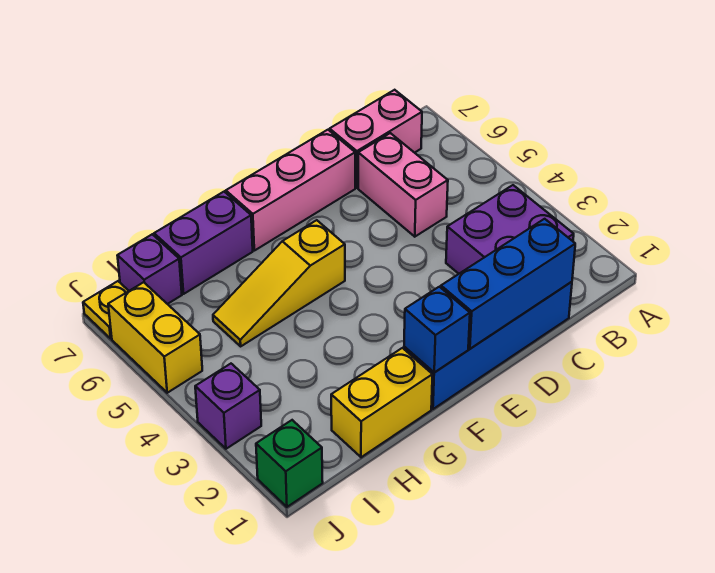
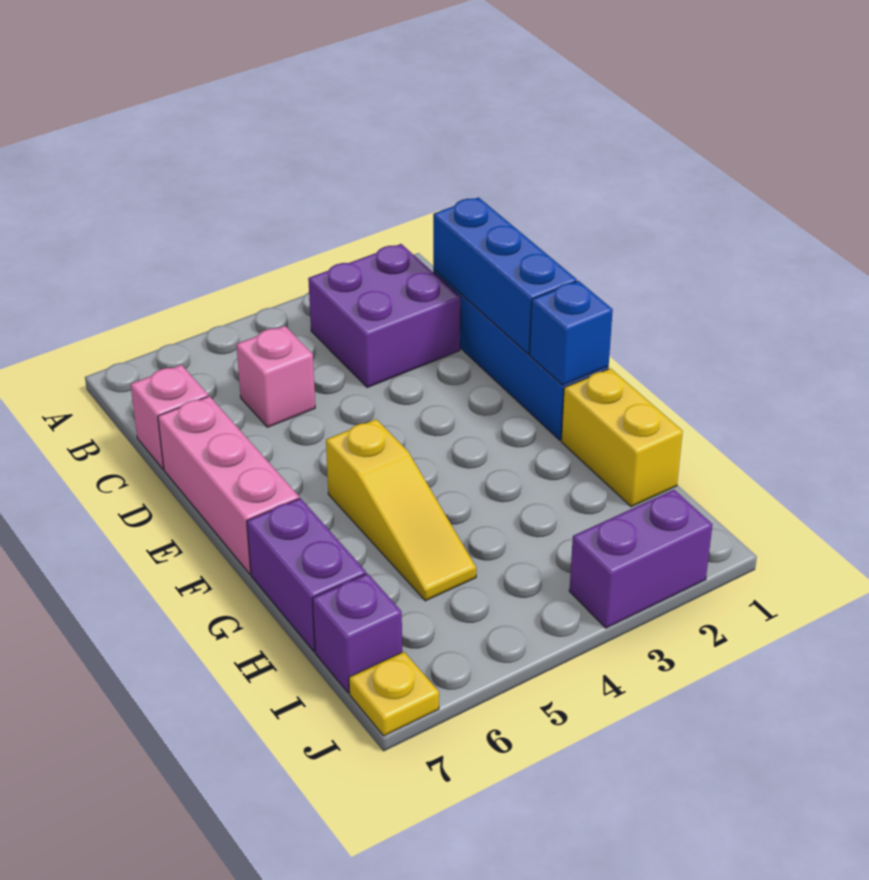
pink 1x2 brick [330,90,422,188] -> pink 1x1 brick [131,365,208,469]
pink 1x2 brick [358,133,448,237] -> pink 1x1 brick [236,326,315,427]
green 1x1 brick [256,420,323,507] -> none
purple 1x1 brick [195,364,261,449] -> purple 1x2 brick [569,490,713,628]
yellow 1x2 brick [108,282,202,393] -> none

